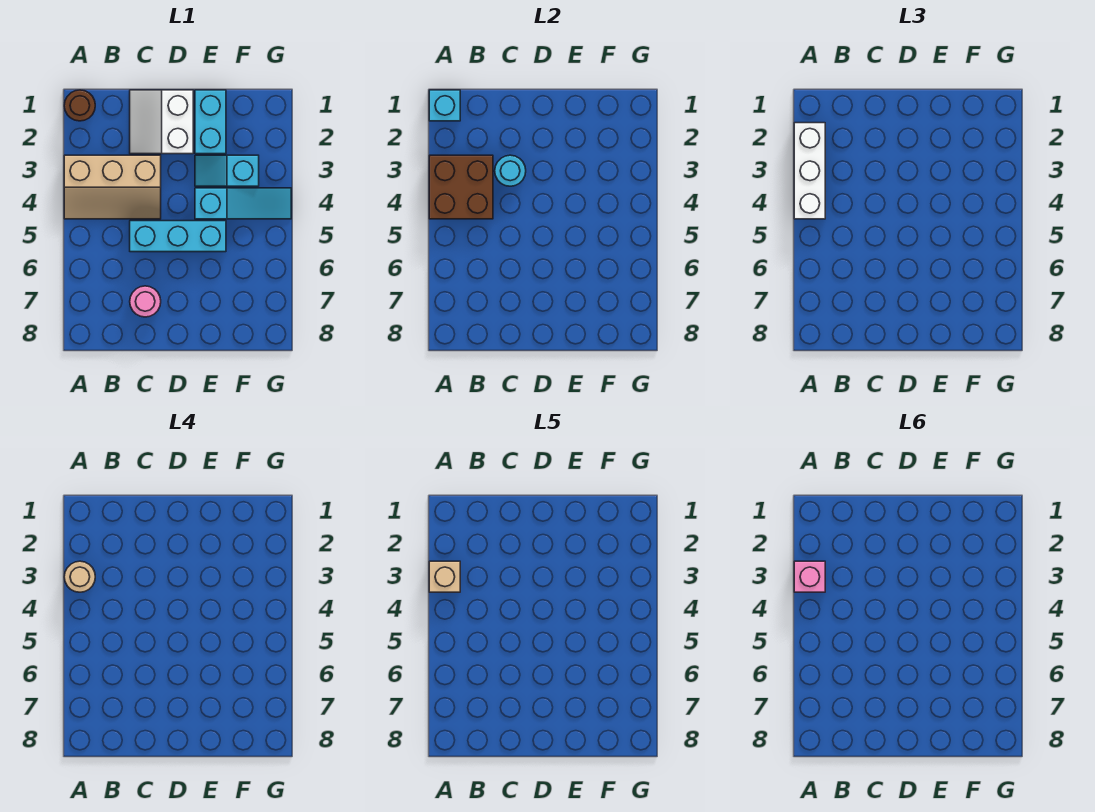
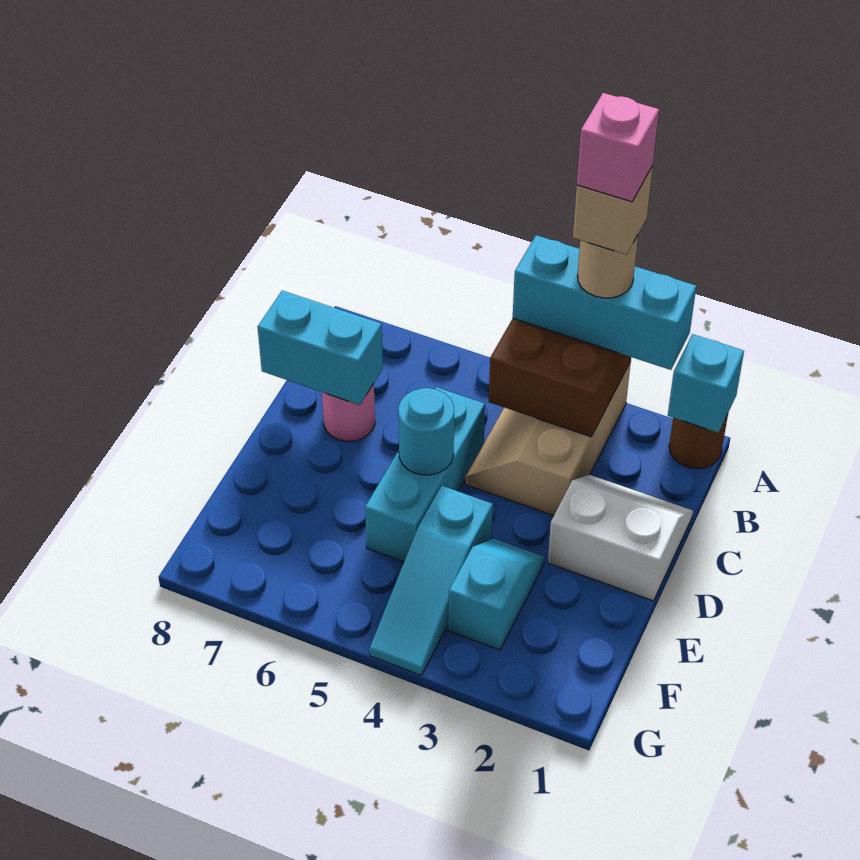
white 1x3 brick [794,123,825,219] -> cyan 1x3 brick [513,235,696,370]
cyan 1x1 round brick [495,155,526,186] -> cyan 1x1 round brick moved to [398,388,454,475]
cyan 1x2 brick [195,90,226,154] -> cyan 1x2 brick moved to [258,291,383,405]

